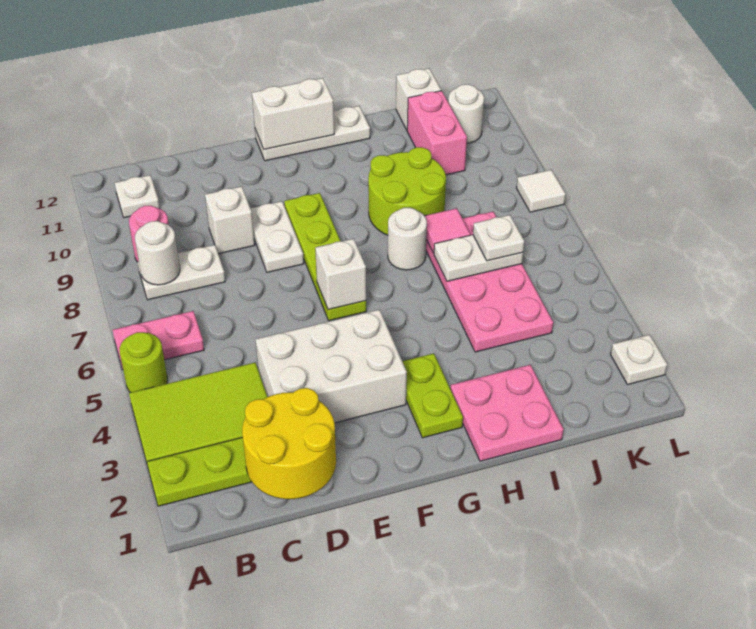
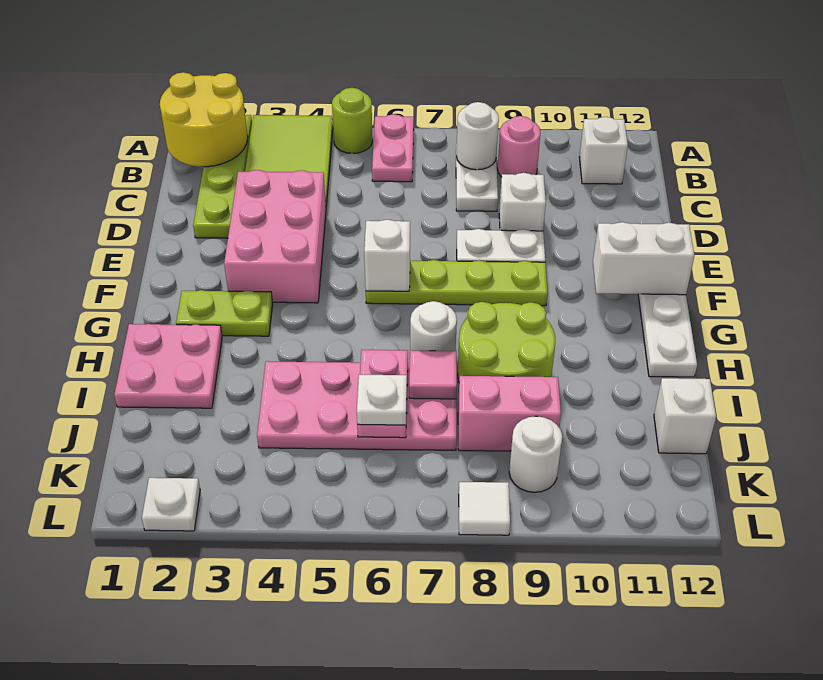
white 1x1 plate [115,175,160,218] -> white 1x1 brick [579,117,628,184]
yellow 2x2 round brick [242,388,336,499] -> yellow 2x2 round brick moved to [160,72,248,167]
white 2x3 brick [255,310,407,423] -> pink 2x3 brick [224,170,326,303]
white 1x2 brick [252,78,334,149] -> white 1x2 brick turned to [593,222,694,295]
white 1x2 plate [434,235,523,281] -> pink 1x2 plate [357,350,408,438]
pink 1x2 brick [407,91,467,175] -> pink 1x2 brick moved to [458,376,561,451]
white 1x1 round brick [448,84,484,143] -> white 1x1 round brick moved to [509,416,562,492]

